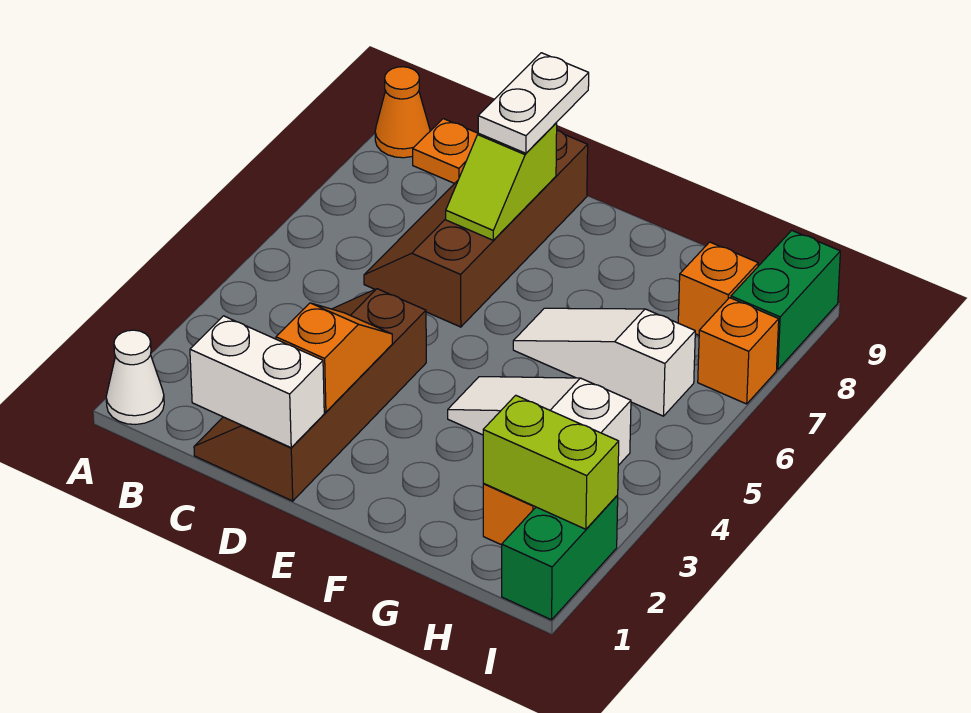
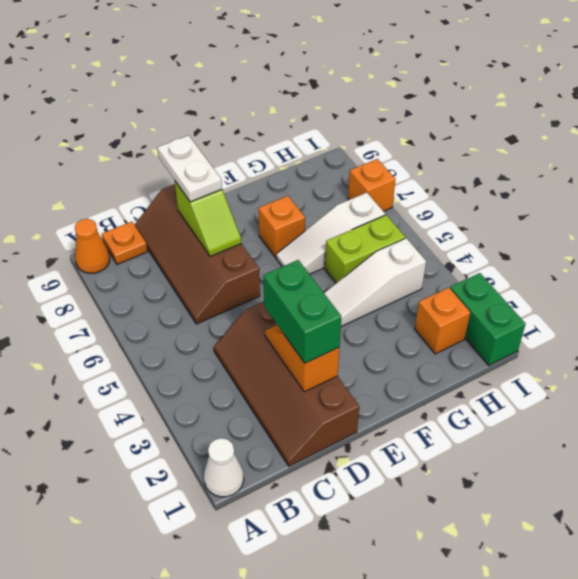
white 1x2 brick [190,316,324,448] -> none
lime 1x2 brick [483,395,619,529] -> lime 1x2 brick moved to [325,215,405,283]
orange 1x1 brick [678,242,758,335] -> orange 1x1 brick moved to [258,196,305,258]
green 1x2 brick [731,230,840,369] -> green 1x2 brick moved to [263,260,341,363]

